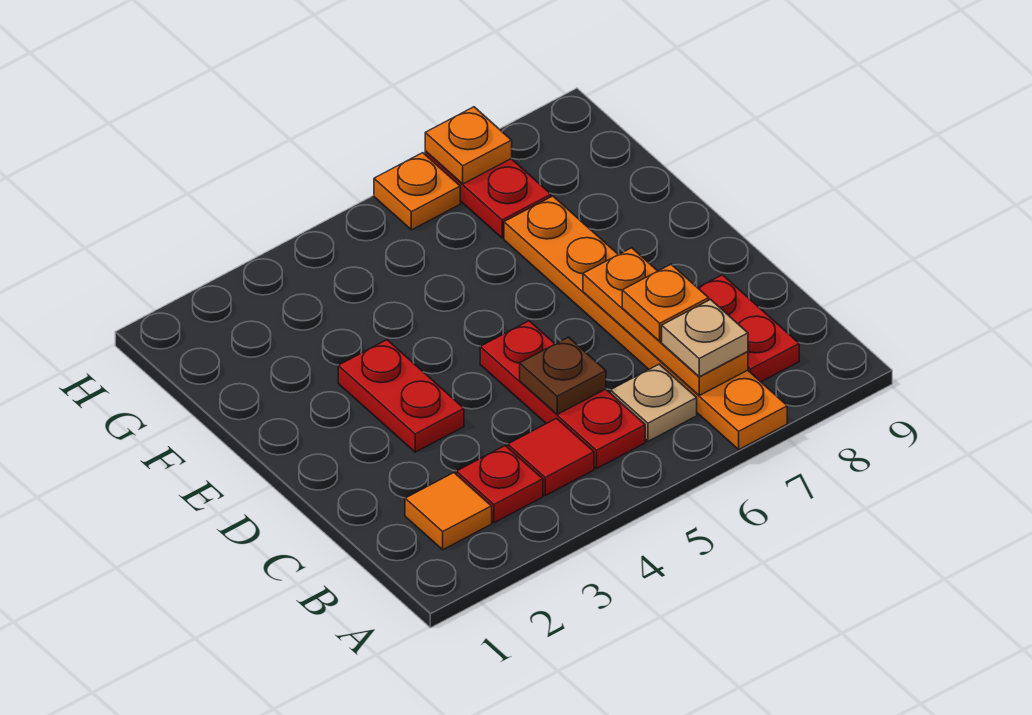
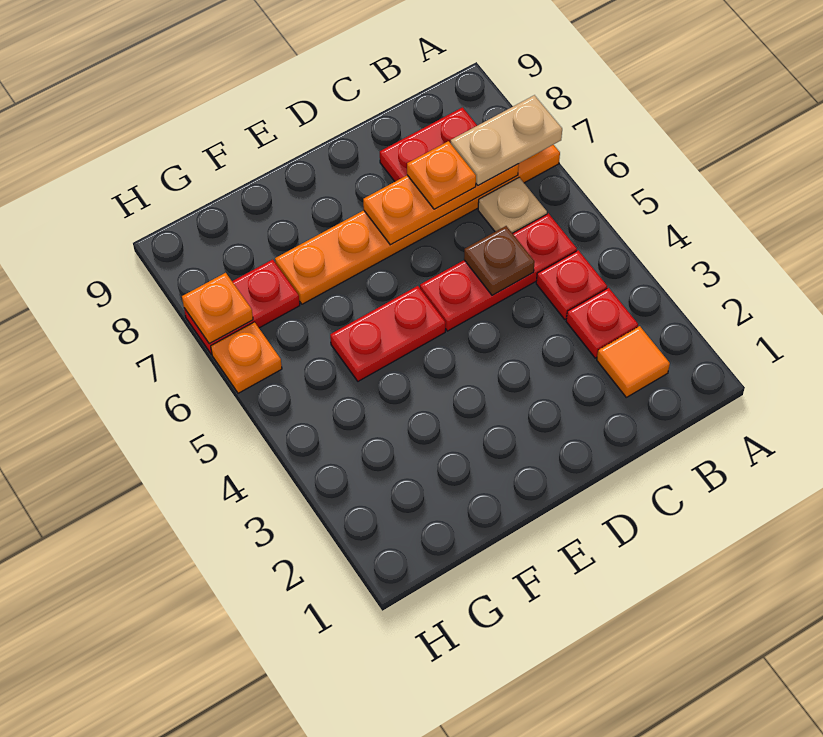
red 1x1 tile [508,418,594,496] -> red 1x1 plate [536,250,607,319]
tan 1x1 plate [662,300,748,377] -> tan 1x2 plate [451,95,562,185]
red 1x2 plate [338,340,464,452] -> red 1x2 plate moved to [330,286,446,381]

